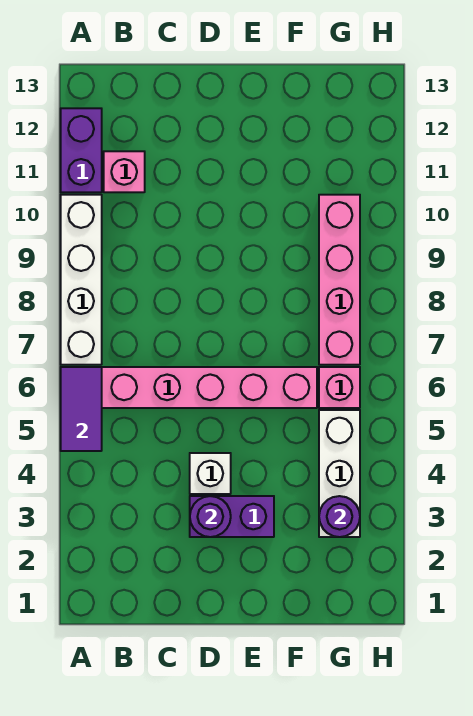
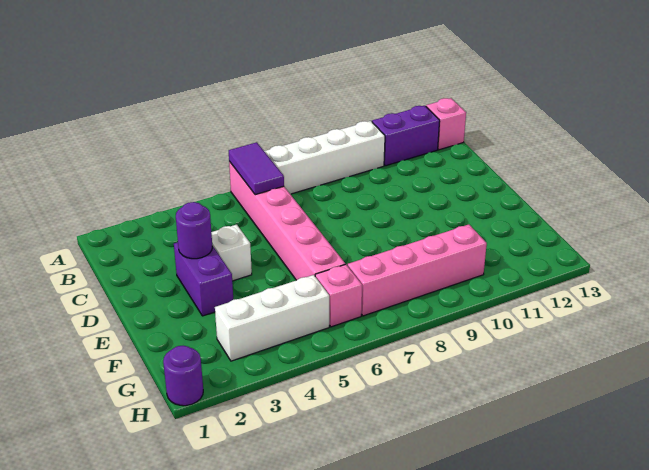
purple 1x2 tile [61,367,102,451] -> purple 1x2 tile turned to [229,142,284,195]
pink 1x1 brick [104,151,145,192] -> pink 1x1 brick moved to [426,98,466,150]
purple 1x1 round brick [319,496,360,537] -> purple 1x1 round brick moved to [163,346,203,406]

